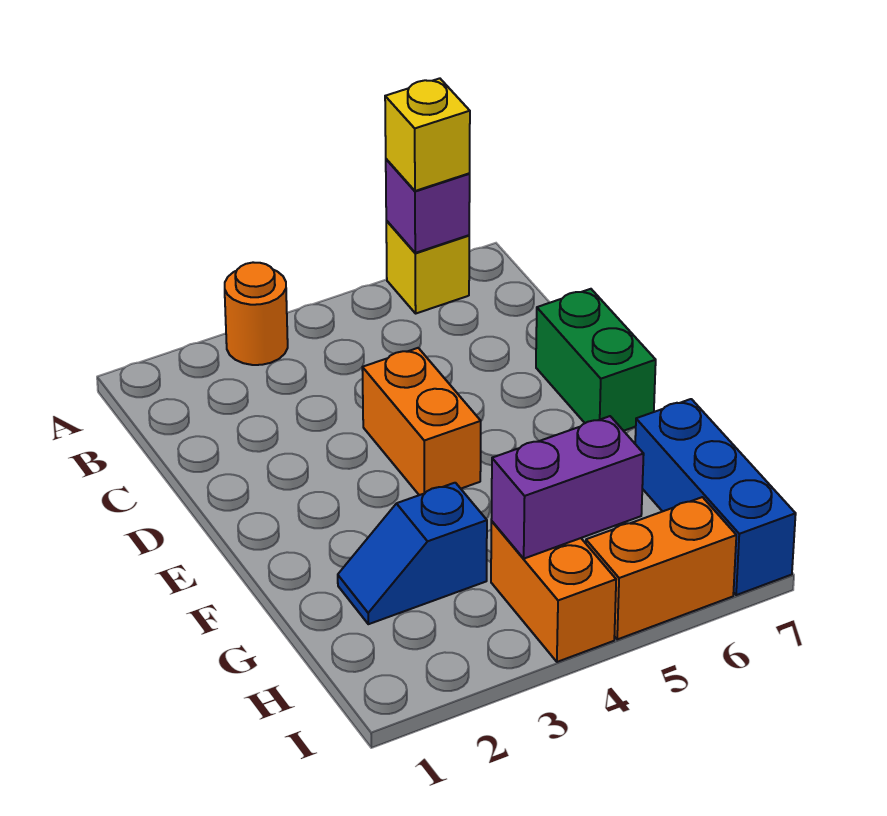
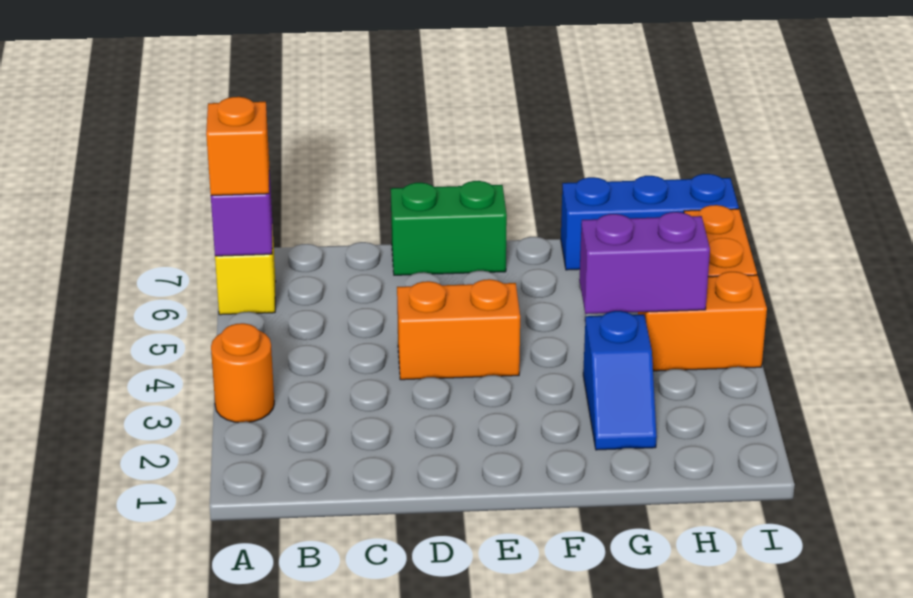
yellow 1x1 brick [385,78,470,191] -> orange 1x1 brick [206,97,269,195]
purple 1x2 brick [491,416,644,559] -> purple 1x2 brick turned to [579,212,710,314]

